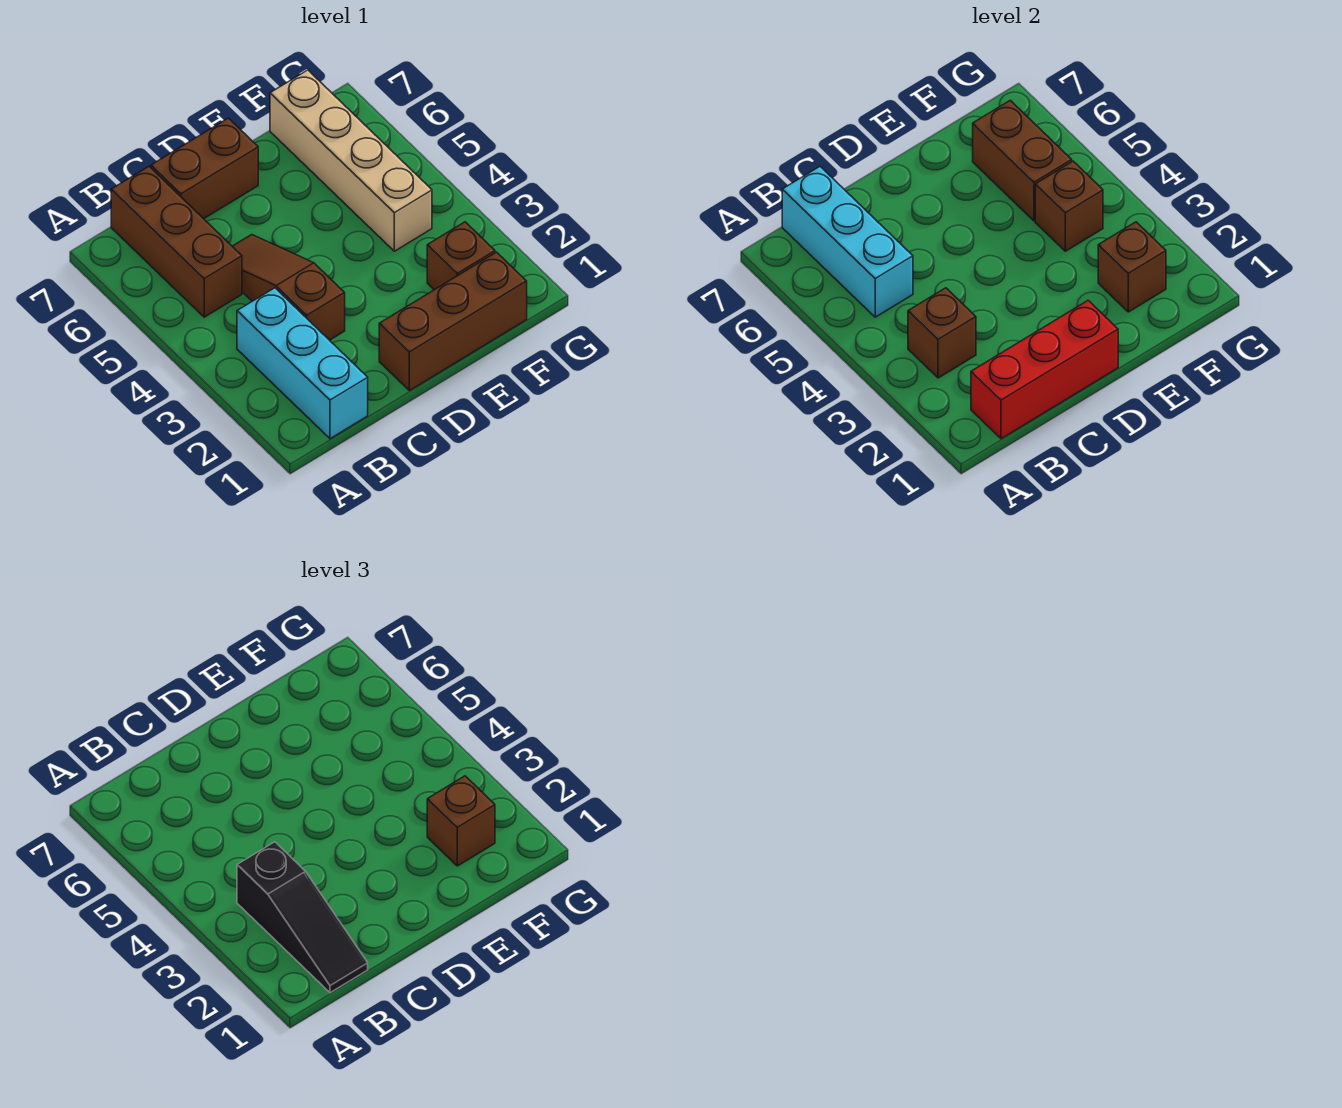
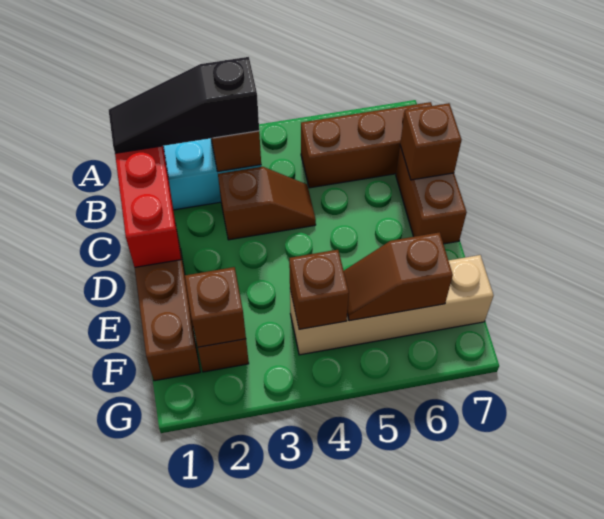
cyan 1x3 brick [782,167,913,317] -> none
brown 1x3 slope [232,235,345,340] -> brown 1x2 slope [218,167,316,240]
brown 1x1 brick [427,776,495,866] -> brown 1x1 brick moved to [400,103,461,180]
brown 1x2 brick [973,100,1072,221] -> brown 1x2 slope [344,232,453,321]

